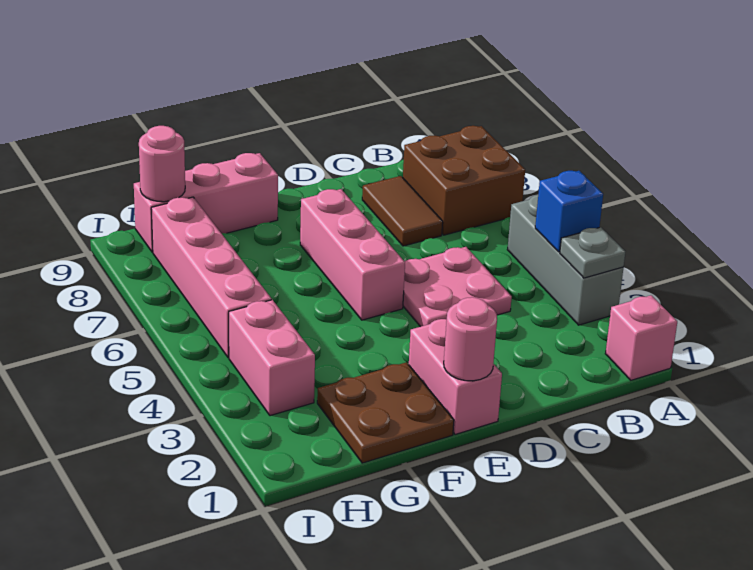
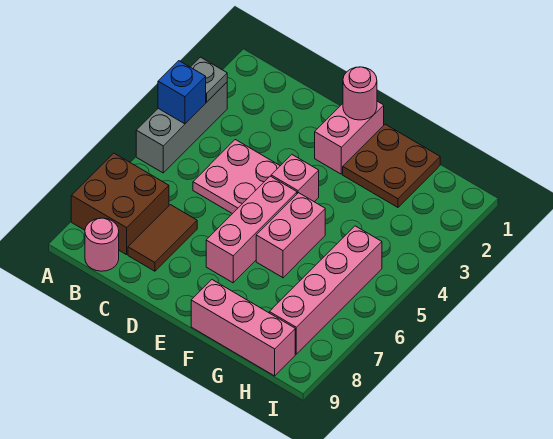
pink 1x1 brick [605,295,677,380] -> pink 1x1 brick moved to [271,155,319,202]
pink 1x2 brick [229,300,315,416] -> pink 1x2 brick moved to [256,193,325,278]
pink 1x1 round brick [139,126,185,202] -> pink 1x1 round brick moved to [85,218,119,271]

